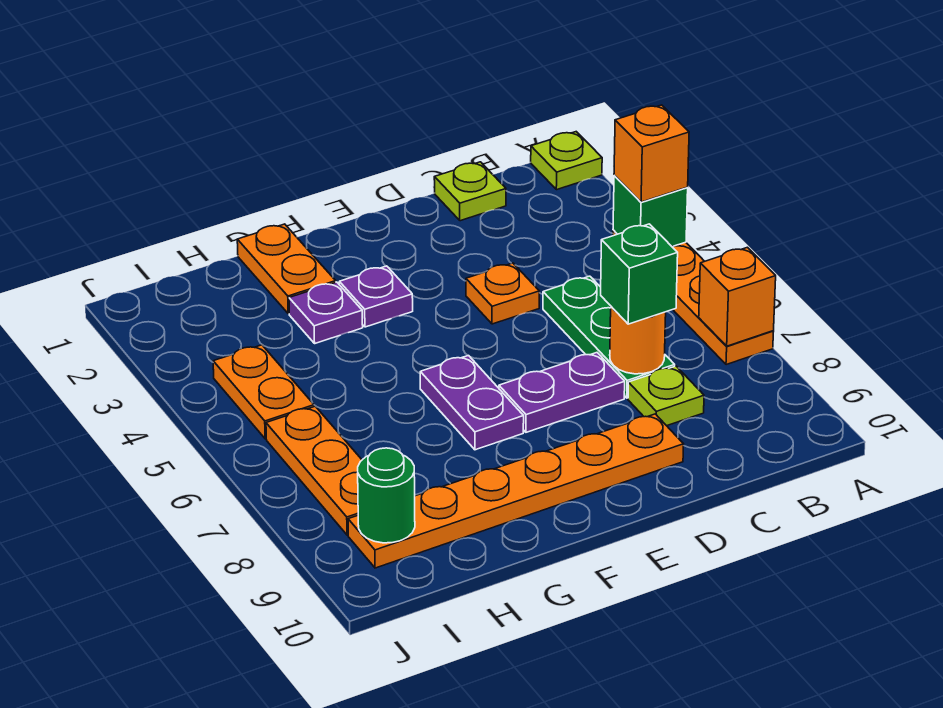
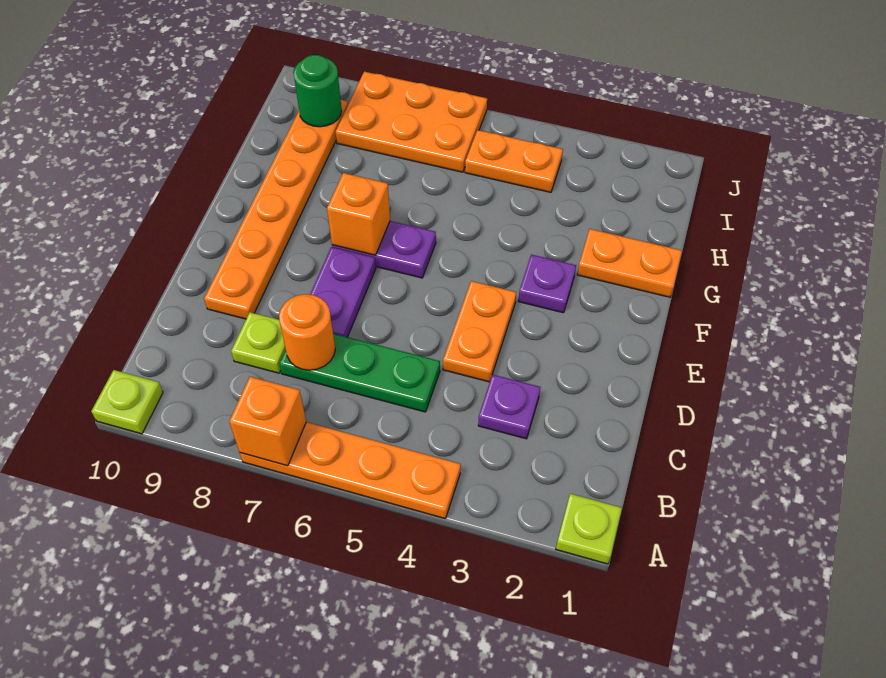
green 1x1 brick [613,176,688,246] -> none
orange 1x1 brick [614,105,689,202] -> orange 1x1 brick moved to [327,173,390,255]
lime 1x1 plate [434,162,506,221] -> lime 1x1 plate moved to [91,370,163,434]
green 1x1 brick [601,224,678,324] -> none
orange 1x1 plate [466,263,539,324] -> orange 1x2 plate [443,281,516,382]
purple 1x1 plate [289,282,363,343] -> purple 1x1 plate moved to [478,375,540,439]
orange 1x3 plate [266,406,362,535] -> orange 2x3 plate [336,72,487,172]

